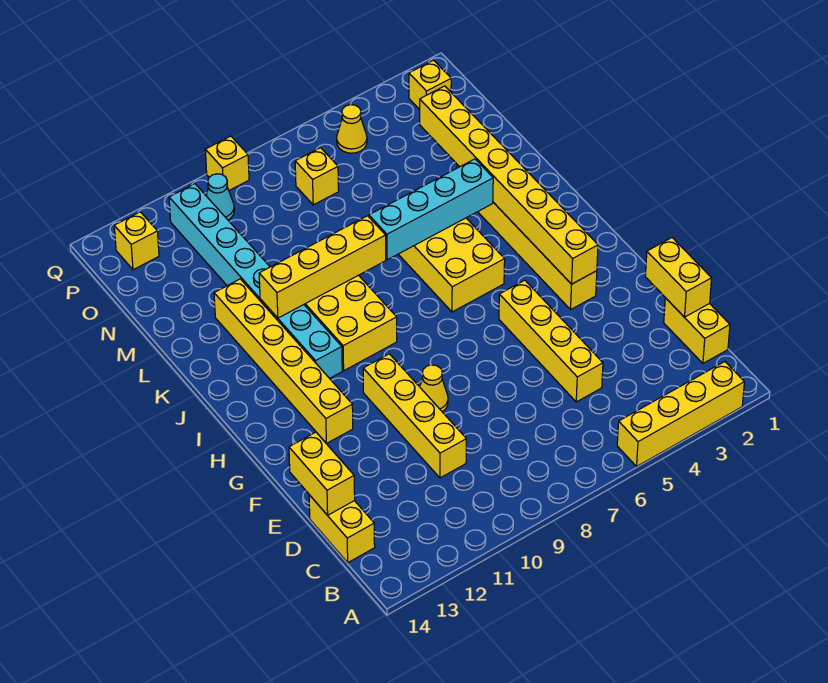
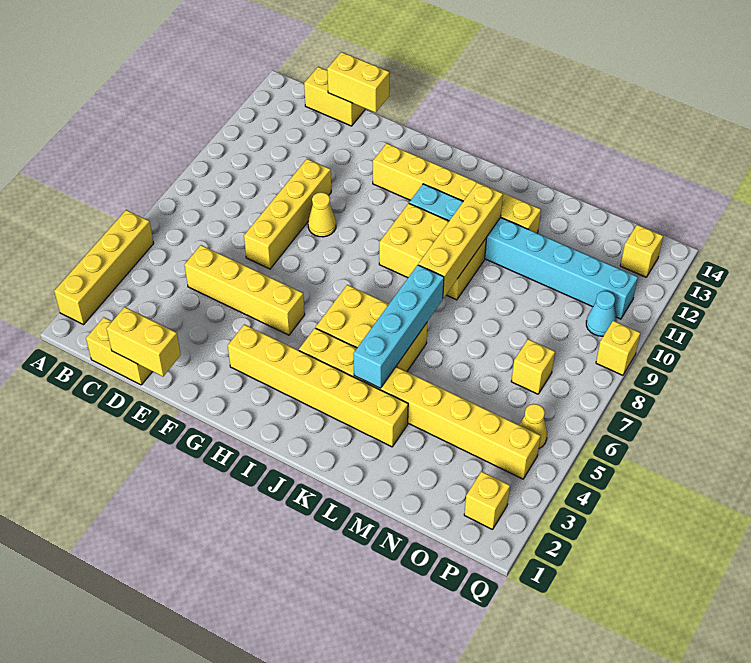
yellow 1x4 brick [363,354,466,478] -> yellow 1x4 brick turned to [244,159,331,269]
yellow 1x8 brick [420,86,598,284] -> yellow 1x8 brick moved to [299,328,541,479]

